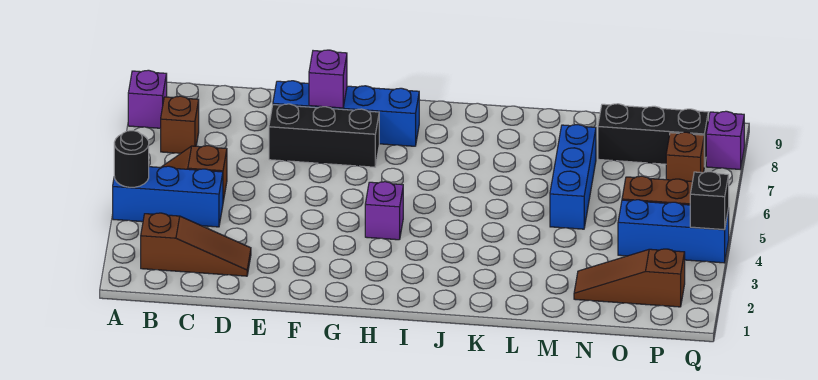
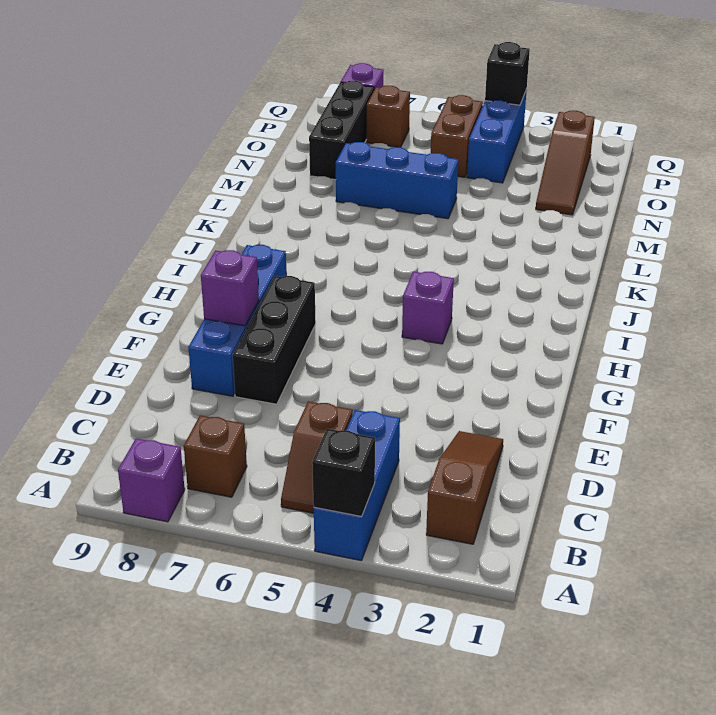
black 1x1 round brick [114,131,149,187] -> black 1x1 brick [312,429,375,516]

